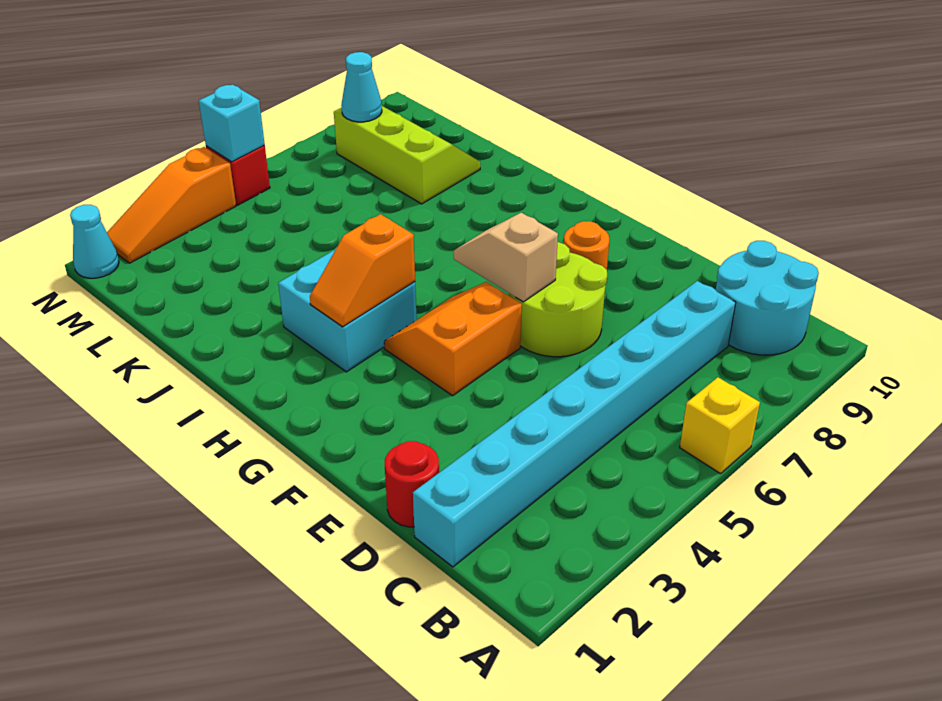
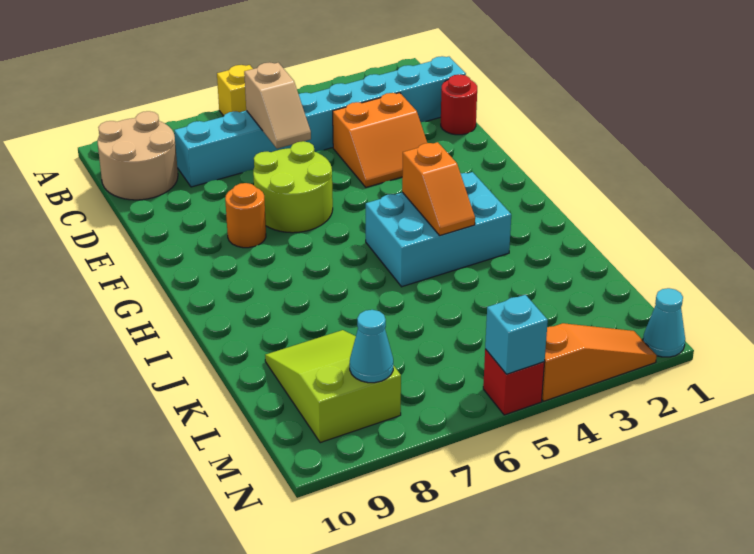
cyan 2x2 round brick [716,241,819,355] -> tan 2x2 round brick [98,111,178,200]
orange 2x2 slope [384,282,522,396] -> orange 2x2 slope moved to [333,93,427,187]
tan 1x2 slope [454,213,558,302] -> tan 1x2 slope moved to [244,62,311,149]
cyan 2x2 brick [278,249,417,372] -> cyan 2x3 brick [366,172,511,287]
orange 1x2 slope [310,214,415,327] -> orange 1x2 slope turned to [402,142,475,235]
lime 2x3 slope [334,106,480,204] -> lime 2x3 slope turned to [265,330,401,443]

